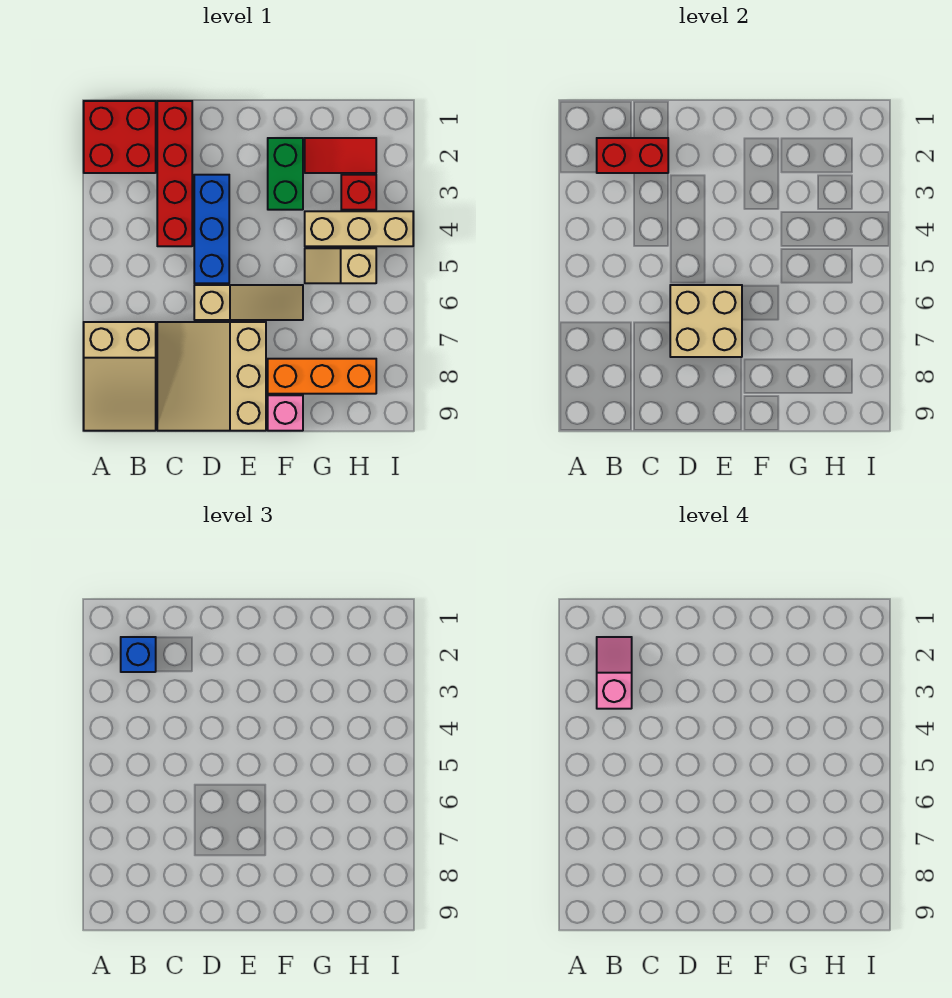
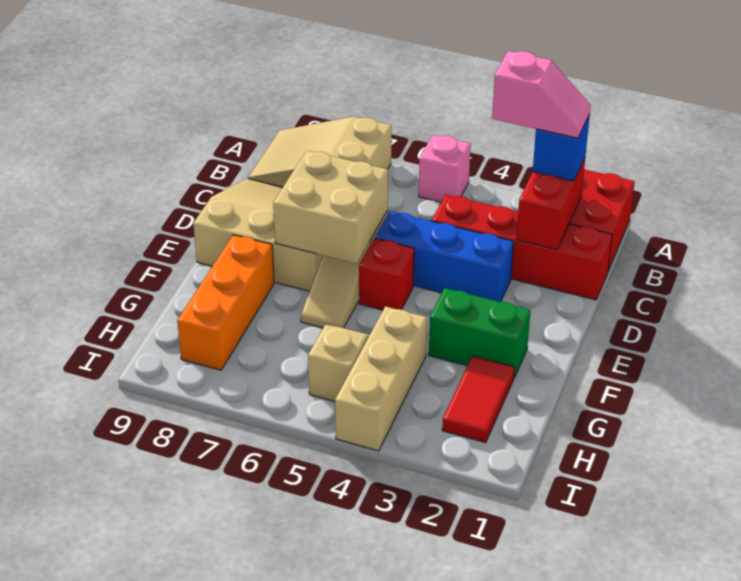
pink 1x1 brick [268,395,303,431] -> pink 1x1 brick moved to [419,135,471,202]
red 1x1 brick [341,175,376,210] -> red 1x1 brick moved to [359,238,414,310]

